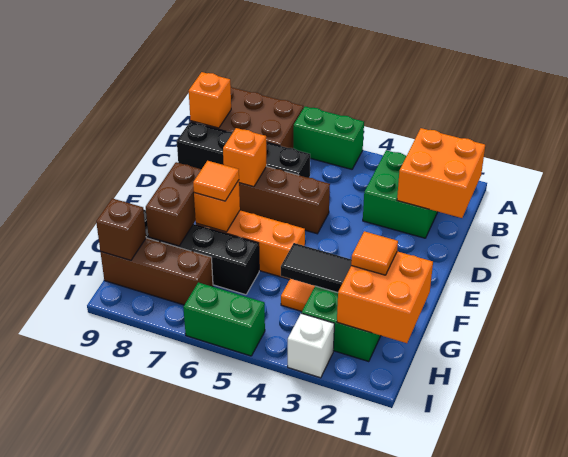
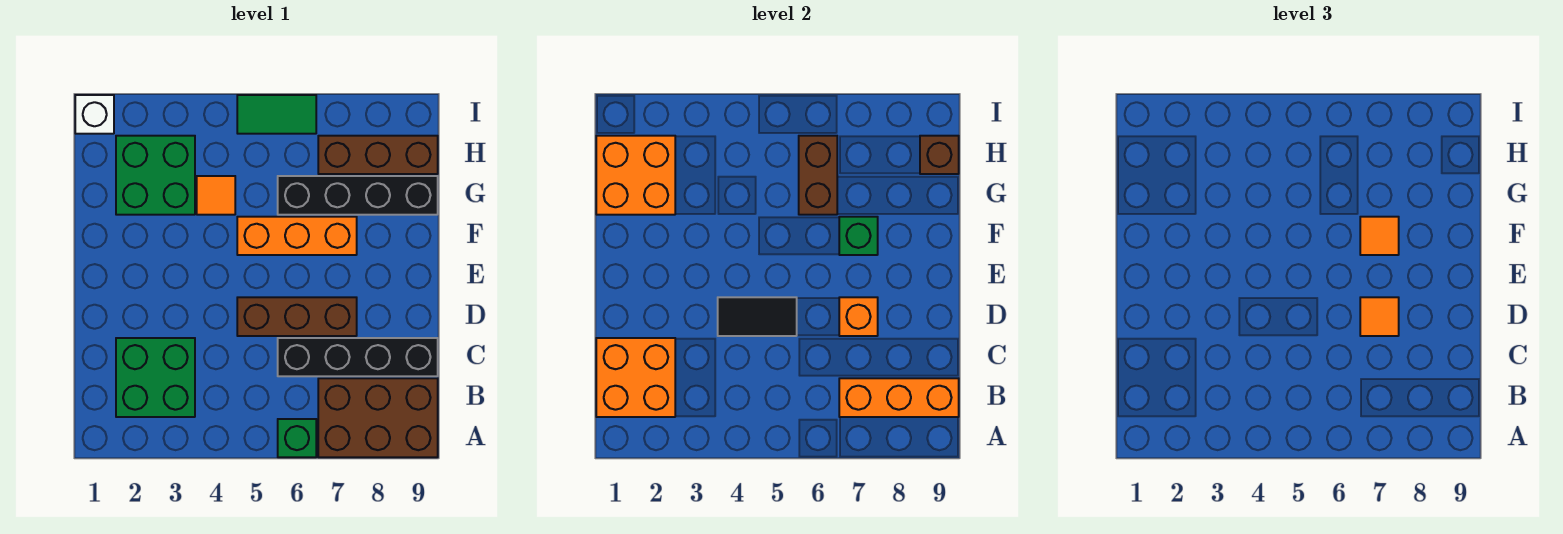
green 1x2 brick [293,106,364,169] -> green 1x1 brick [278,419,316,457]
orange 1x1 brick [189,72,231,128] -> orange 1x3 brick [839,378,959,417]
orange 1x1 brick [194,180,240,232] -> green 1x1 brick [839,217,878,255]
brown 1x2 brick [146,162,201,246] -> brown 1x2 brick moved to [799,136,837,215]
orange 1x1 tile [351,231,398,275] -> orange 1x1 tile moved to [1360,297,1399,336]
black 1x2 tile [281,243,352,293] -> black 1x2 tile moved to [718,297,797,336]
white 1x1 brick [288,313,334,378] -> white 1x1 brick moved to [75,95,114,134]
green 1x2 brick [183,282,265,356] -> green 1x2 tile [237,95,316,134]

